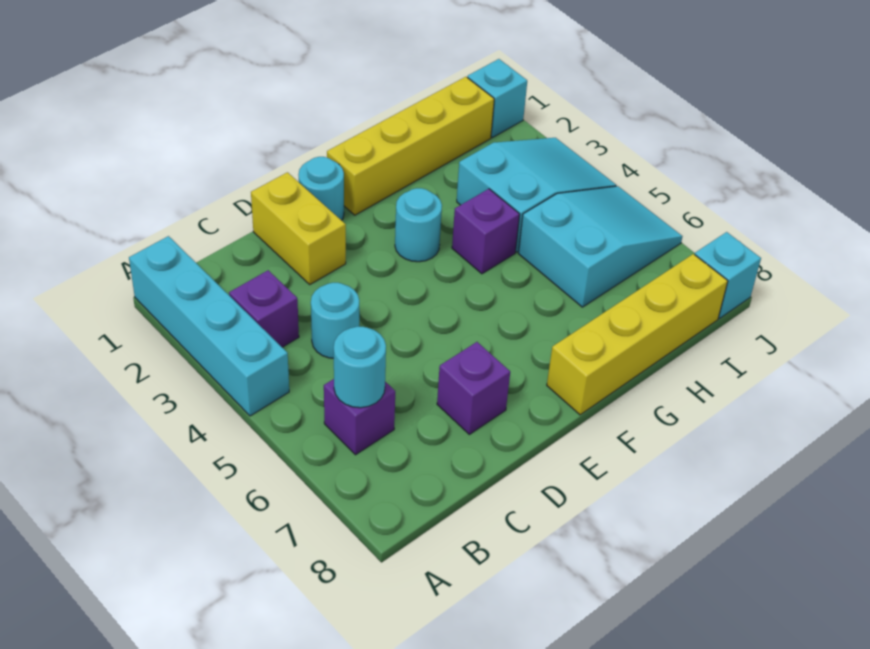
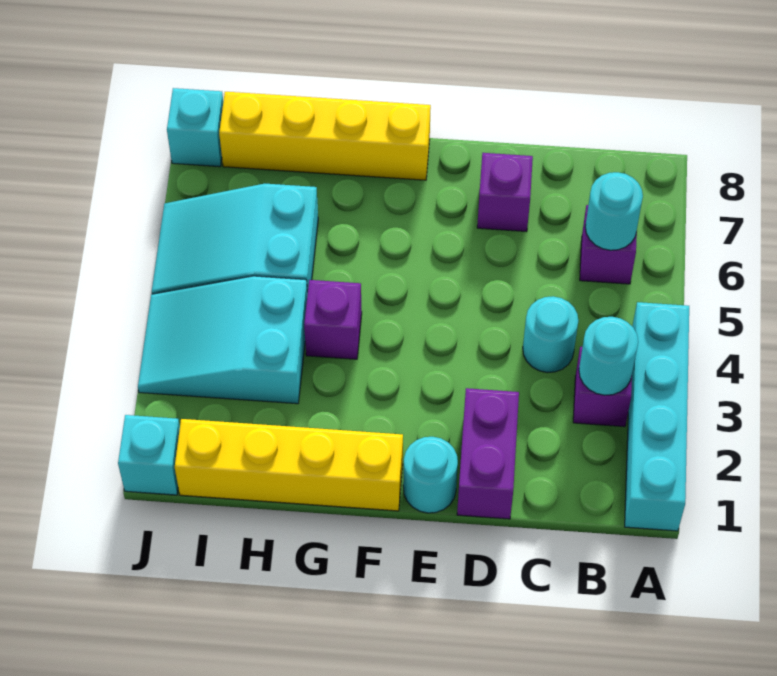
yellow 1x2 brick [251,172,346,284] -> purple 1x2 brick [457,388,519,519]
cyan 1x1 round brick [395,188,442,262] -> cyan 1x1 round brick moved to [579,317,638,395]

